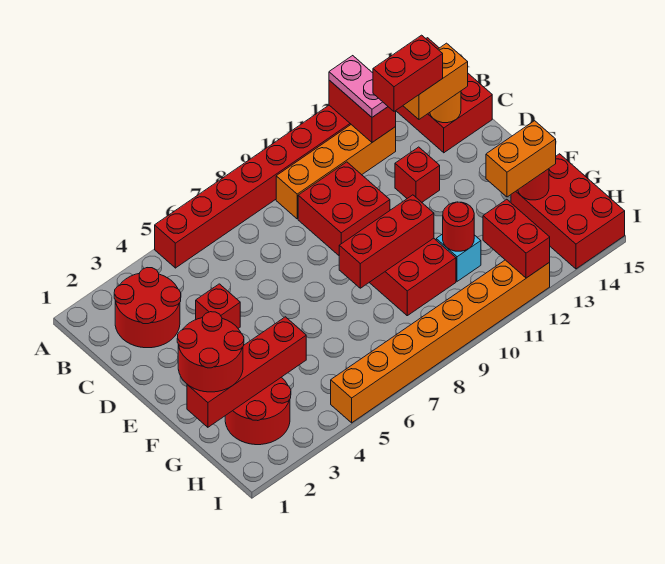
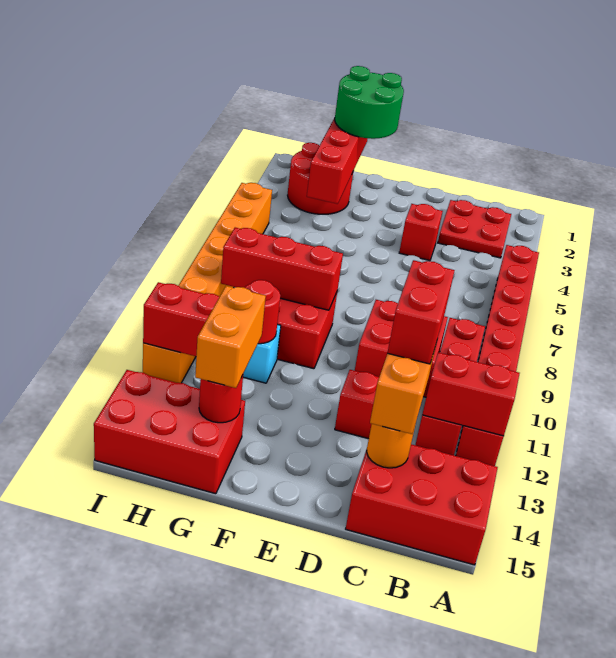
pink 1x2 plate [329,56,388,117] -> none
red 2x2 round brick [114,268,181,348] -> red 2x2 plate [438,200,511,258]
orange 1x4 brick [276,125,396,219] -> red 1x4 brick [416,318,485,455]
red 2x2 round brick [177,312,244,392] -> green 2x2 round brick [335,66,404,139]
red 1x3 brick [339,195,434,288] -> red 1x3 brick turned to [221,228,343,310]

